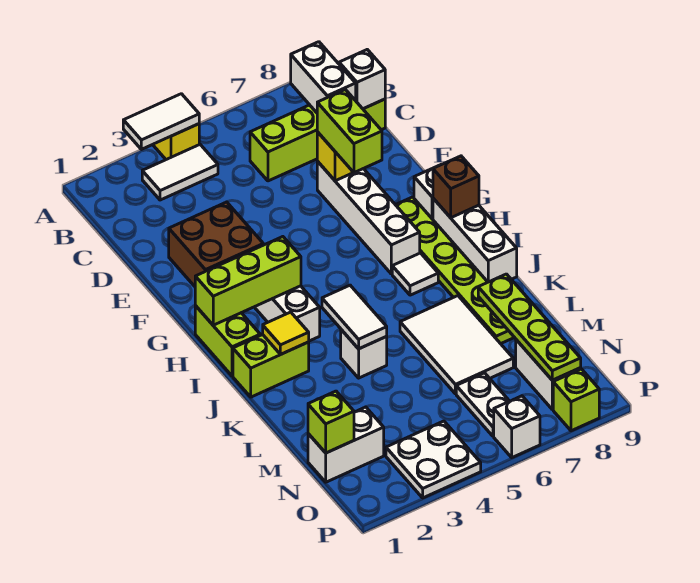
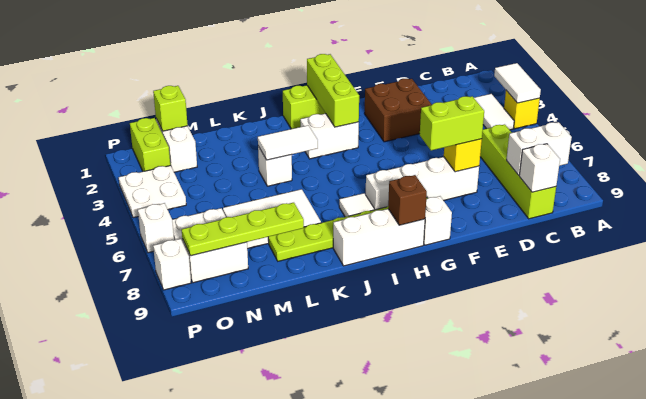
lime 1x2 brick [233,335,309,397] -> lime 1x2 brick moved to [130,118,170,172]
yellow 1x1 tile [263,312,309,355] -> none
lime 1x1 brick [553,369,599,431] -> white 1x1 brick [153,239,191,290]

